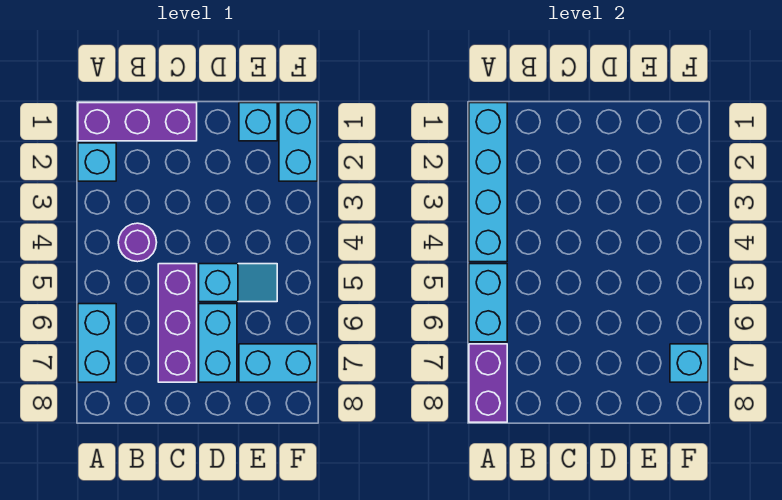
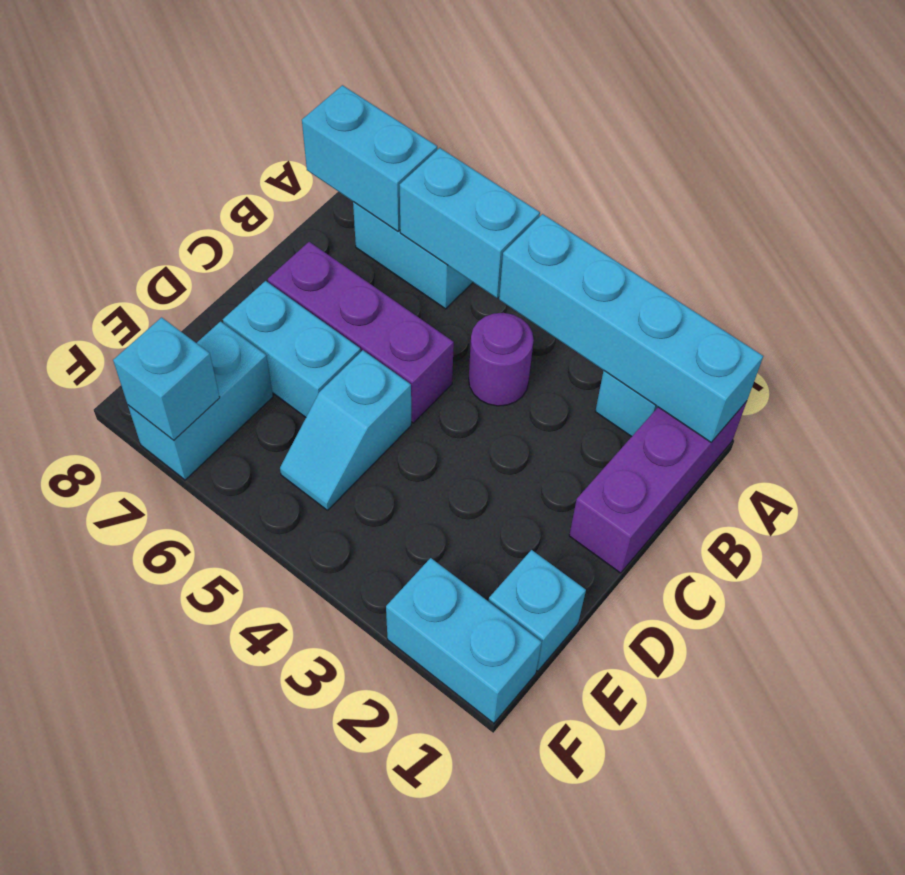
purple 1x2 brick [469,344,507,422] -> cyan 1x2 brick [302,85,437,231]

